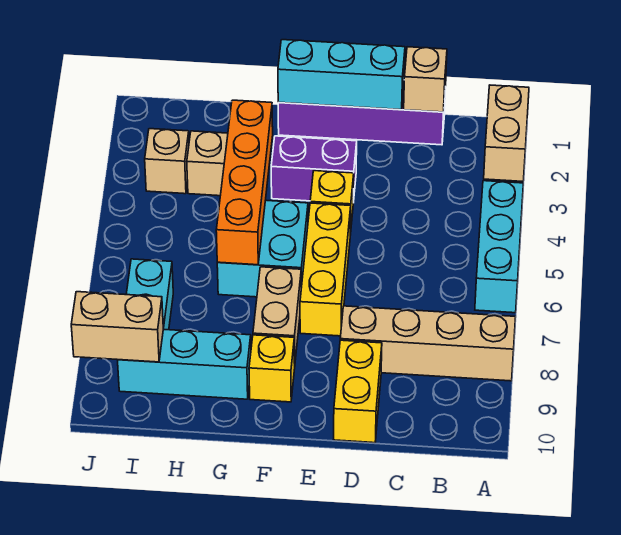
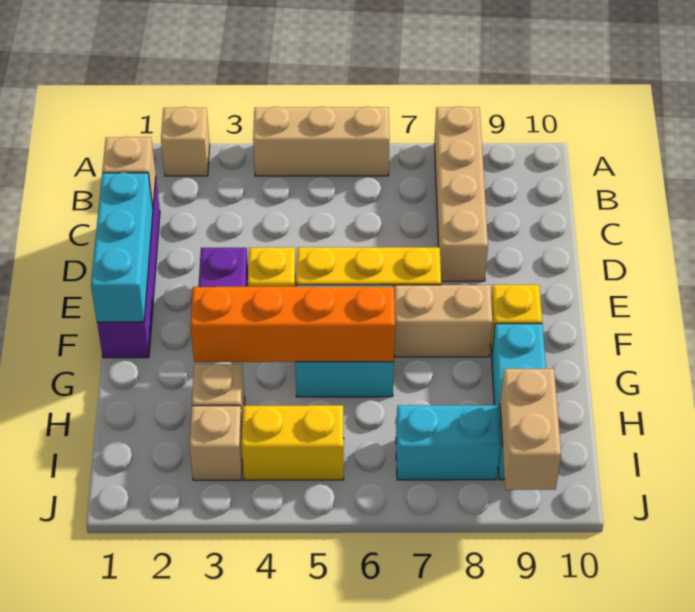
tan 1x2 brick [484,85,529,181] -> tan 1x1 brick [161,107,210,176]
cyan 1x3 brick [475,181,523,313] -> tan 1x3 brick [253,107,389,176]
yellow 1x2 brick [334,340,382,443] -> yellow 1x2 brick moved to [242,405,344,480]

